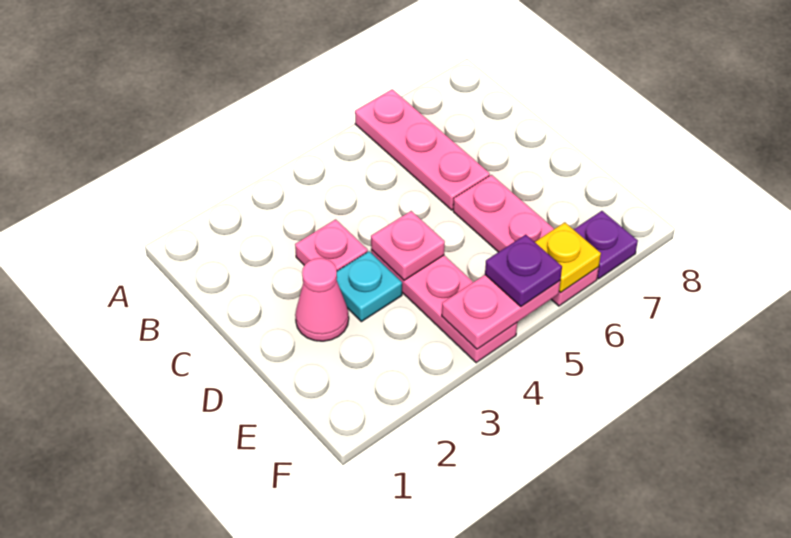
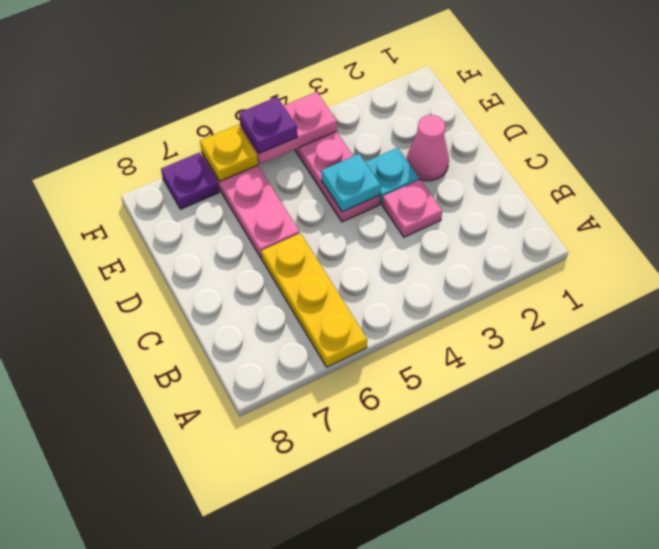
pink 1x3 plate [355,89,490,210] -> yellow 1x3 plate [261,233,367,367]
pink 1x1 plate [371,211,445,280] -> cyan 1x1 plate [321,154,381,212]

